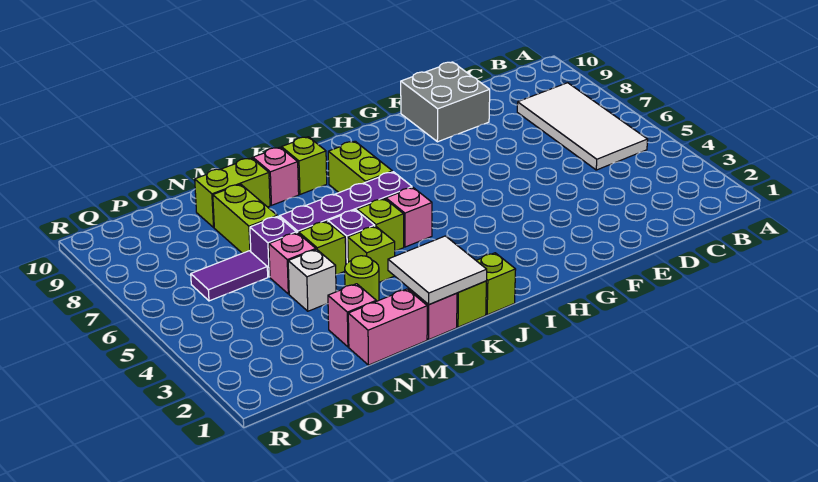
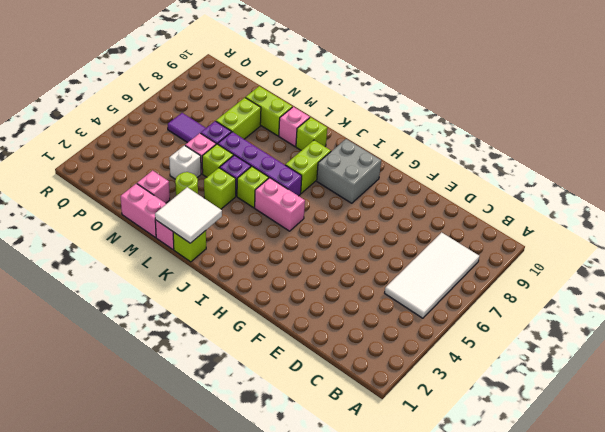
grey 2x2 brick [401,62,490,142] -> grey 2x2 brick moved to [317,139,381,203]
lime 1x1 brick [476,253,516,315] -> none
pink 1x1 brick [386,188,432,247] -> pink 1x2 brick [255,178,305,231]

